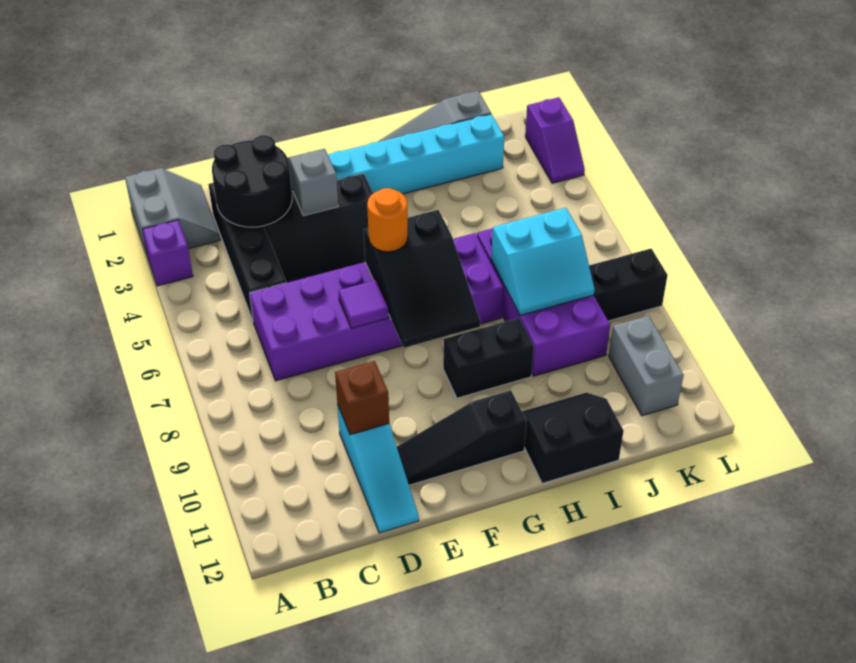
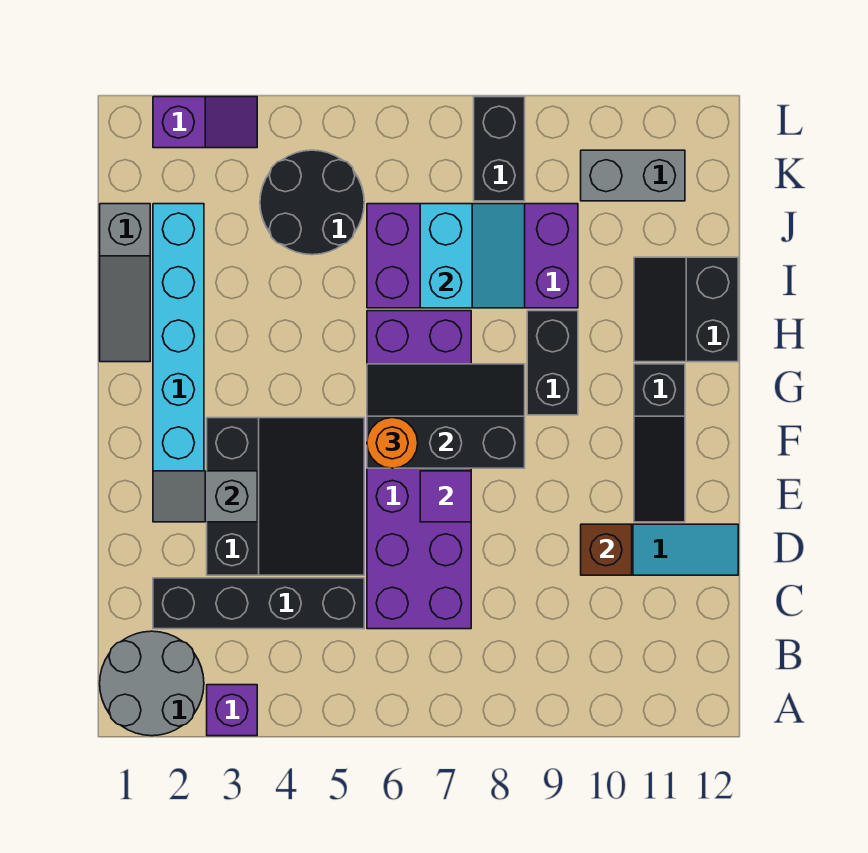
grey 2x2 slope [125,168,220,257] -> grey 2x2 round brick [100,631,204,736]
black 2x2 round brick [212,135,292,227] -> black 2x2 round brick moved to [260,150,364,255]
black 2x3 slope [364,210,480,348] -> black 2x3 slope turned to [367,364,525,468]

